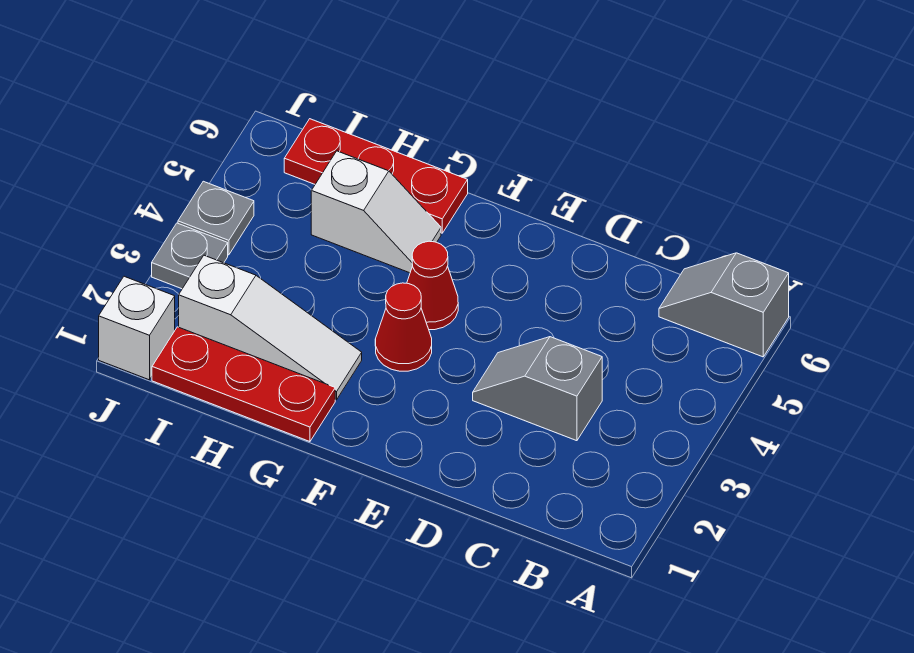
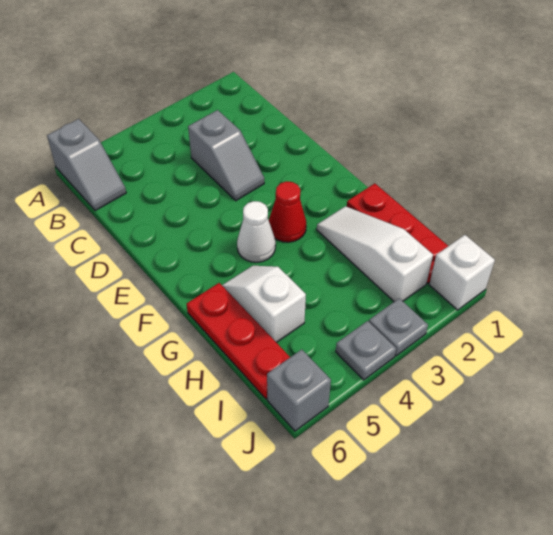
red 1x1 cone [407,241,458,330] -> white 1x1 cone [237,201,276,262]
none -> grey 1x1 brick [267,349,331,431]

